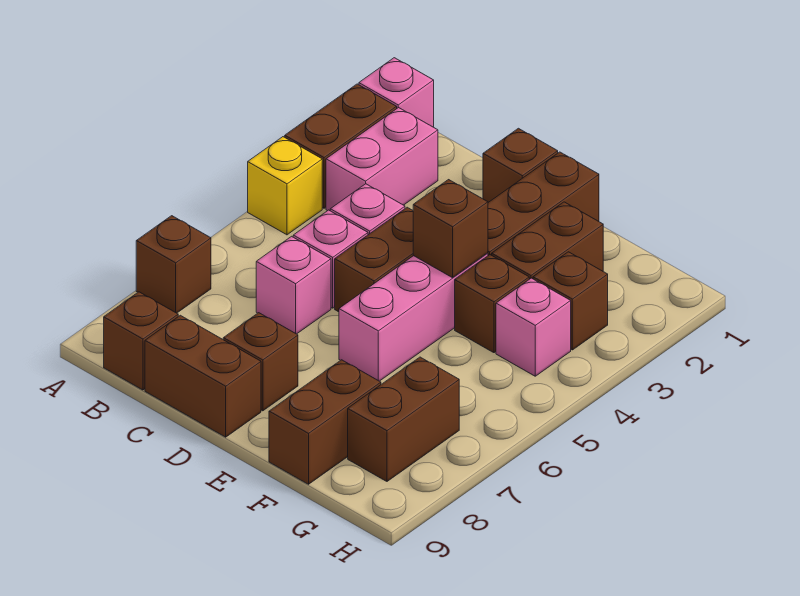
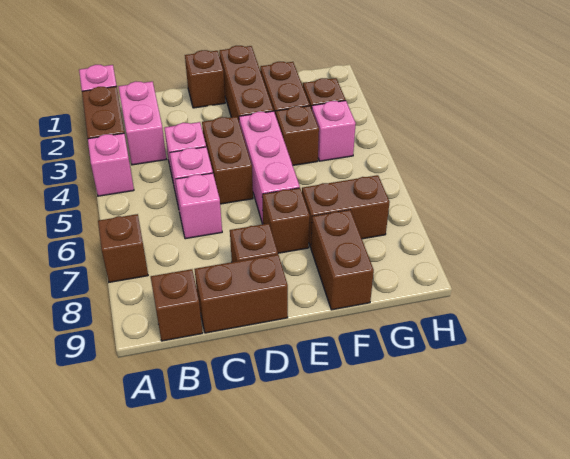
yellow 1x1 brick [248,137,322,235] -> pink 1x1 brick [88,133,134,196]
brown 1x1 brick [413,180,488,278] -> brown 1x1 brick moved to [262,188,310,253]
brown 1x2 brick [348,357,459,481] -> brown 1x2 brick turned to [302,175,390,247]

